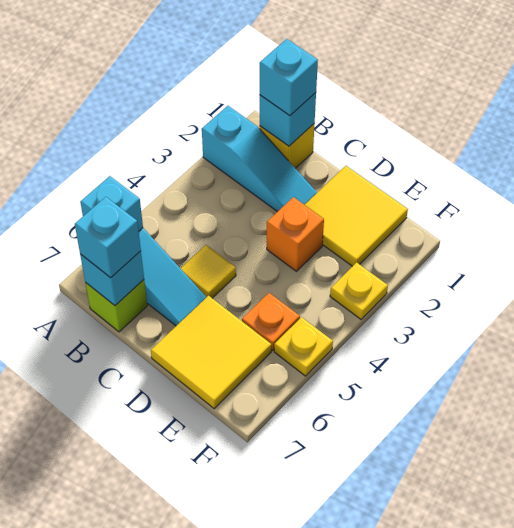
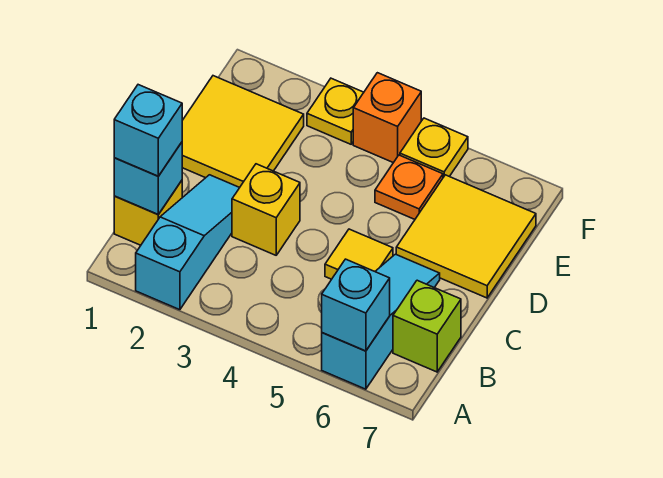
cyan 1x1 brick [80,251,144,305] -> none
cyan 1x1 brick [75,197,141,278] -> none
none -> yellow 1x1 brick [232,164,300,255]
orange 1x1 brick [267,197,324,271] -> orange 1x1 brick moved to [353,73,421,163]

